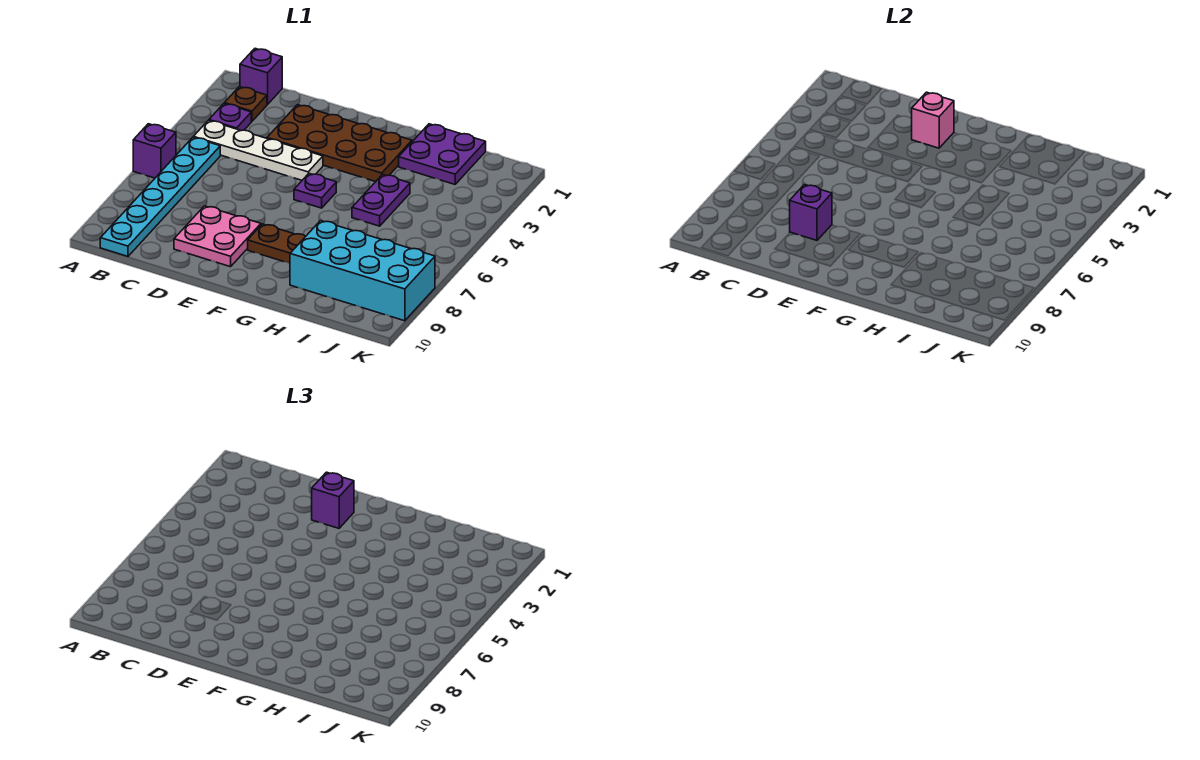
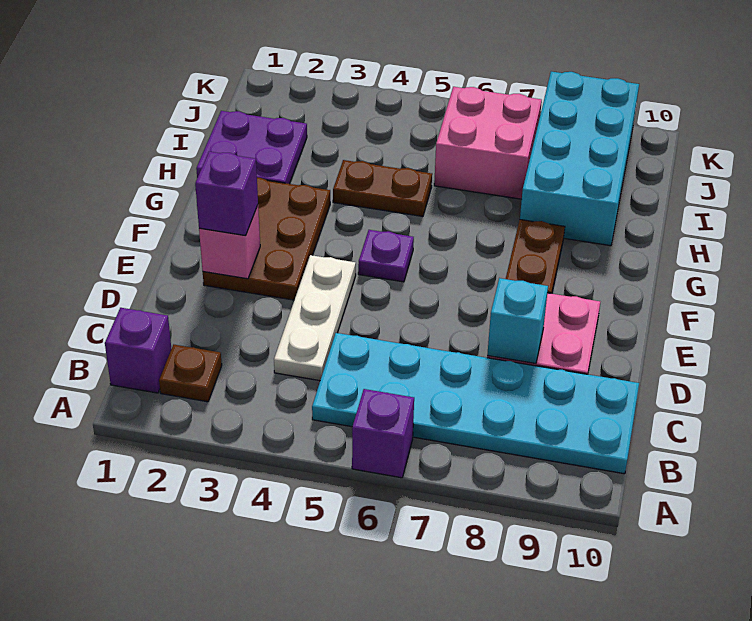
purple 1x1 plate [209,104,251,131] -> none
white 1x4 plate [194,120,323,180] -> white 1x3 plate [274,255,356,381]
cyan 1x6 plate [100,137,220,256] -> cyan 2x6 plate [312,333,639,474]
brown 2x4 plate [267,105,412,182] -> brown 2x3 plate [203,178,330,300]
purple 1x1 brick [790,185,832,240] -> cyan 1x1 brick [487,278,548,363]
purple 1x2 plate [352,175,410,226] -> brown 1x2 plate [333,160,432,216]
none -> pink 2x2 brick [434,87,542,199]

